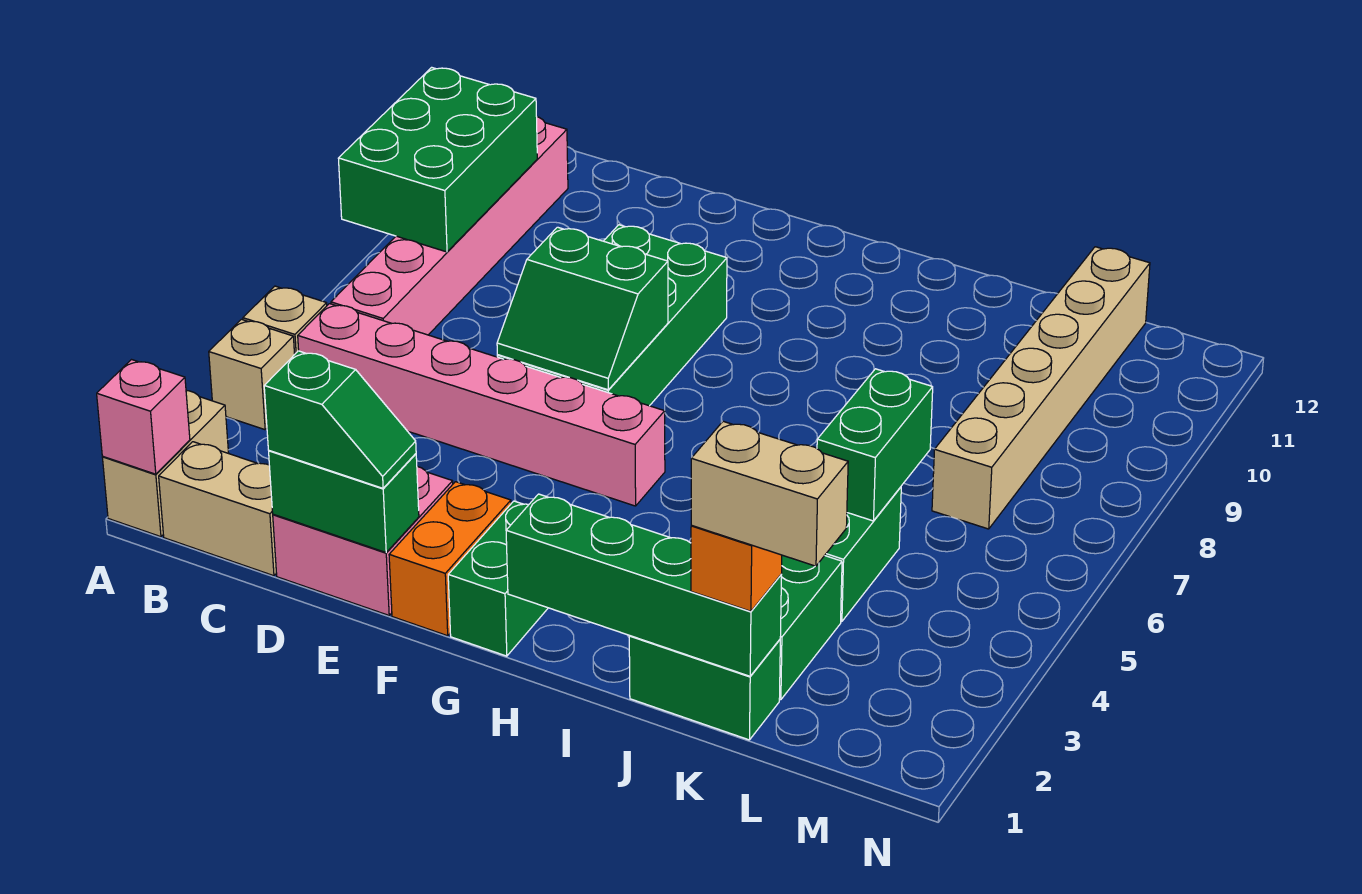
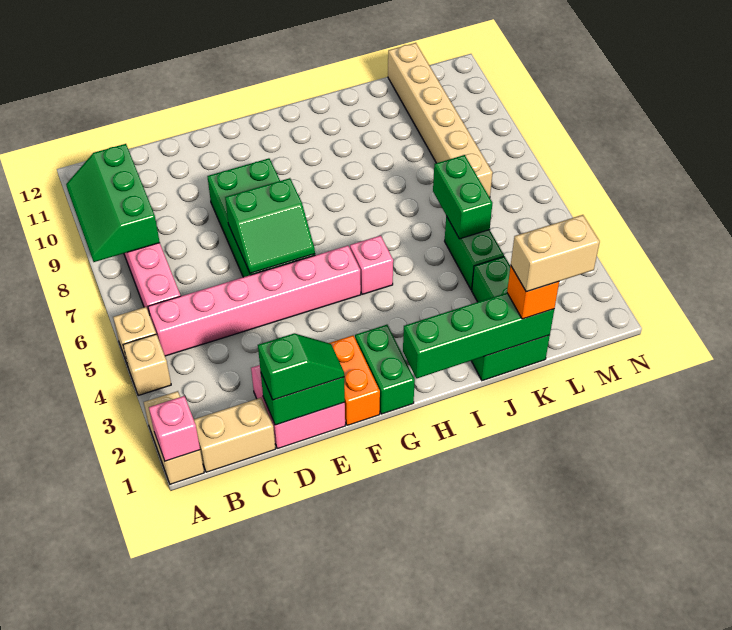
green 2x3 brick [338,67,537,252] -> green 2x3 slope [66,144,160,262]
none -> pink 1x1 brick [350,236,393,294]

